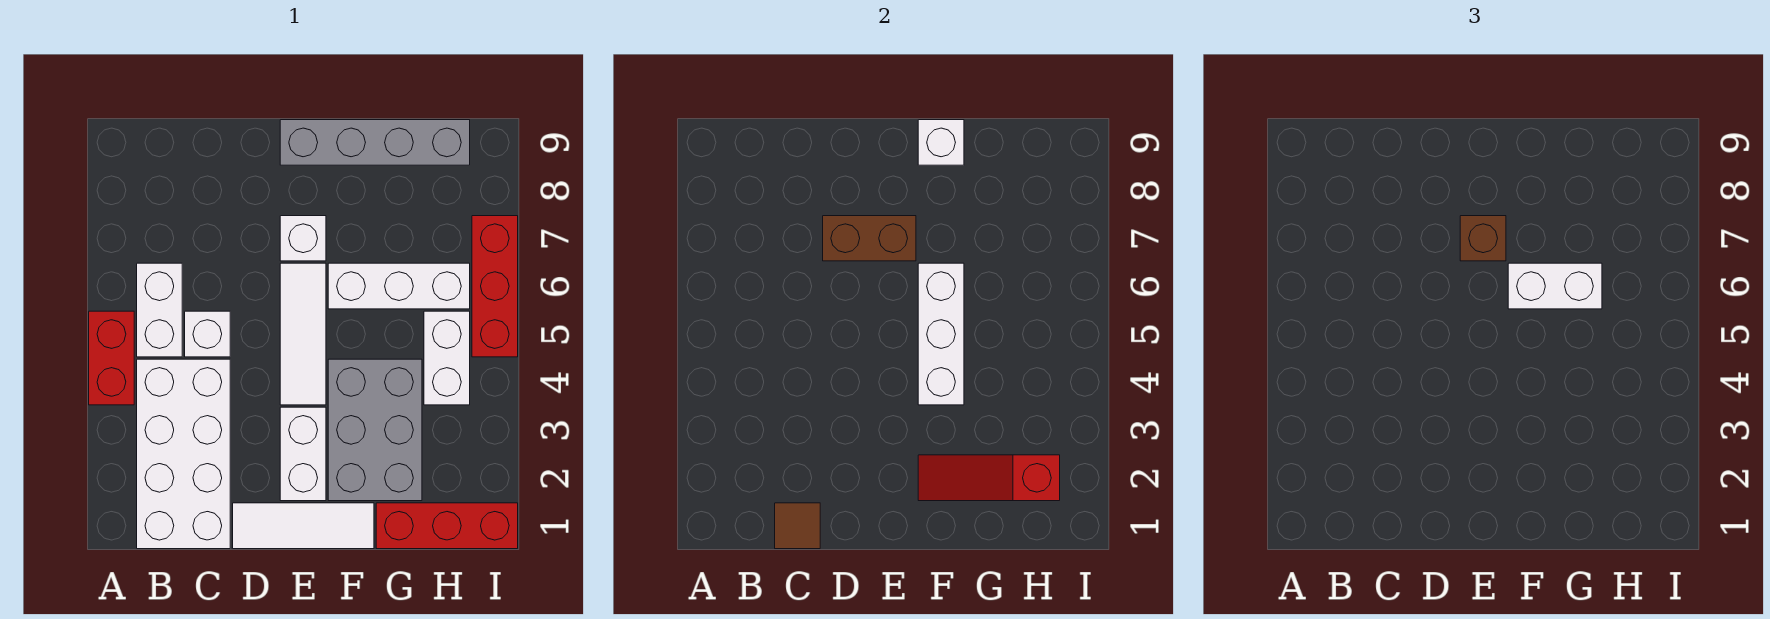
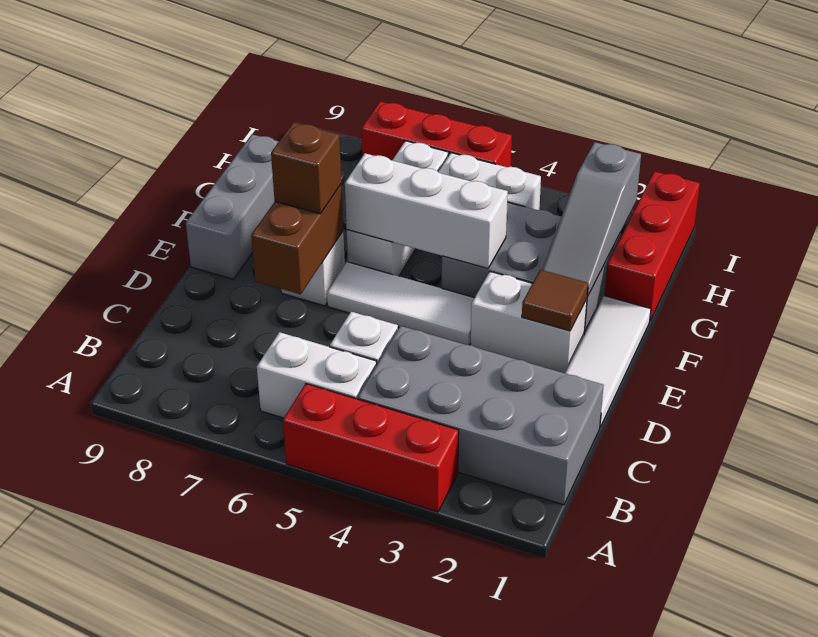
red 1x2 brick [89,311,134,405] -> red 1x3 brick [283,384,459,512]
white 2x4 brick [137,359,230,549] -> grey 2x4 brick [358,326,604,505]
brown 1x1 tile [775,503,820,549] -> brown 1x1 tile moved to [522,270,588,331]
grey 1x4 brick [280,120,470,165] -> grey 1x3 brick [186,134,279,279]
red 1x3 slope [918,455,1060,501] -> grey 1x3 slope [542,142,641,296]
white 1x2 brick [1508,263,1602,309] -> none
white 1x1 brick [918,120,964,165] -> none

